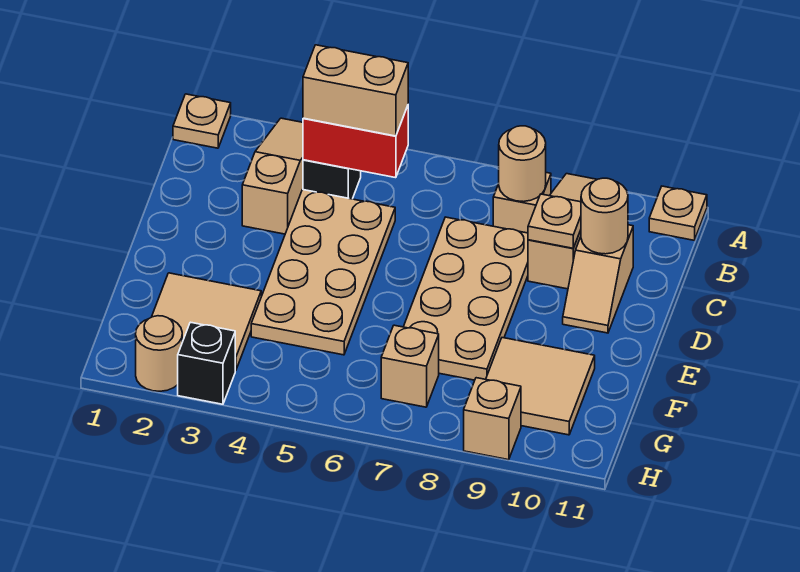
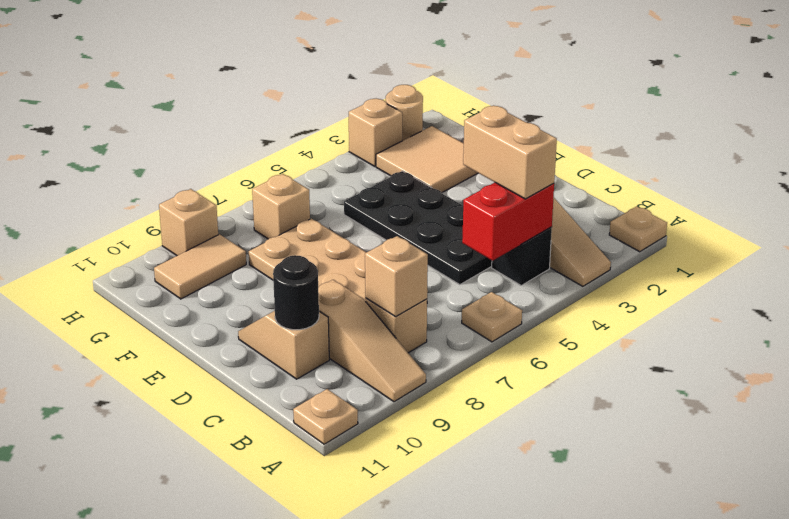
tan 1x2 brick [303,45,408,136] -> tan 1x2 brick turned to [463,105,557,199]
tan 1x1 round brick [498,126,546,202] -> tan 1x1 brick [365,236,428,317]
tan 2x4 plate [251,190,395,355] -> black 2x4 plate [344,171,492,285]
tan 1x1 plate [528,194,581,248] -> tan 1x1 plate moved to [462,292,522,342]
tan 1x1 round brick [581,178,628,254] -> black 1x1 round brick [273,255,319,330]
tan 2x2 tile [486,338,595,435] -> tan 1x2 tile [154,234,246,299]
black 1x1 brick [178,322,235,404] -> tan 1x1 brick [349,99,402,166]

